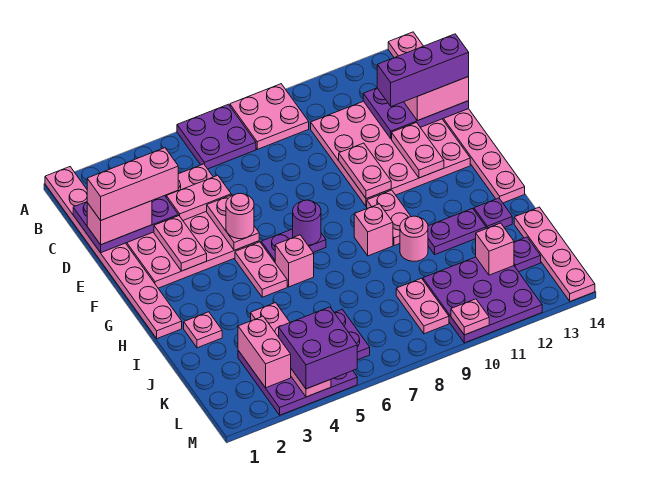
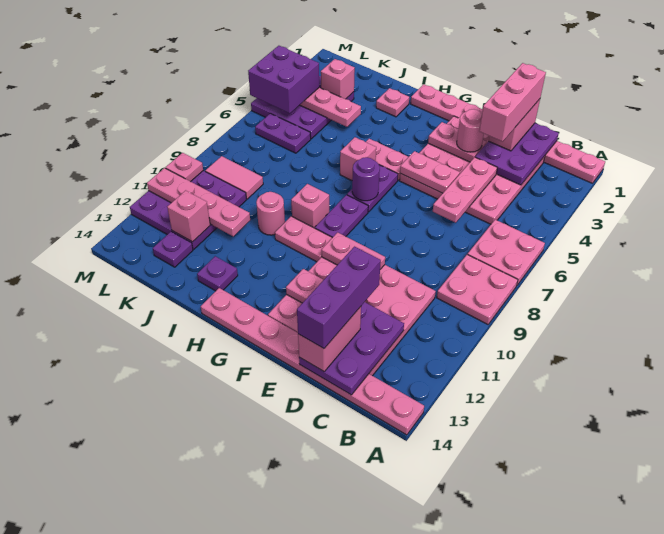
purple 2x2 plate [177,104,256,169] -> pink 2x2 plate [468,220,545,285]
pink 1x2 plate [166,175,231,220] -> pink 1x3 plate [433,157,497,223]
pink 1x1 round brick [226,193,254,239] -> pink 1x1 round brick moved to [457,109,484,152]
purple 1x2 plate [428,208,486,254] -> purple 1x2 plate moved to [315,195,368,238]
pink 1x4 plate [514,207,595,301] -> pink 1x4 plate moved to [147,168,250,236]
pink 1x2 brick [238,316,291,388] -> pink 1x1 brick [321,59,355,99]
pink 1x2 plate [396,278,449,334] -> pink 1x2 tile [205,156,263,199]

